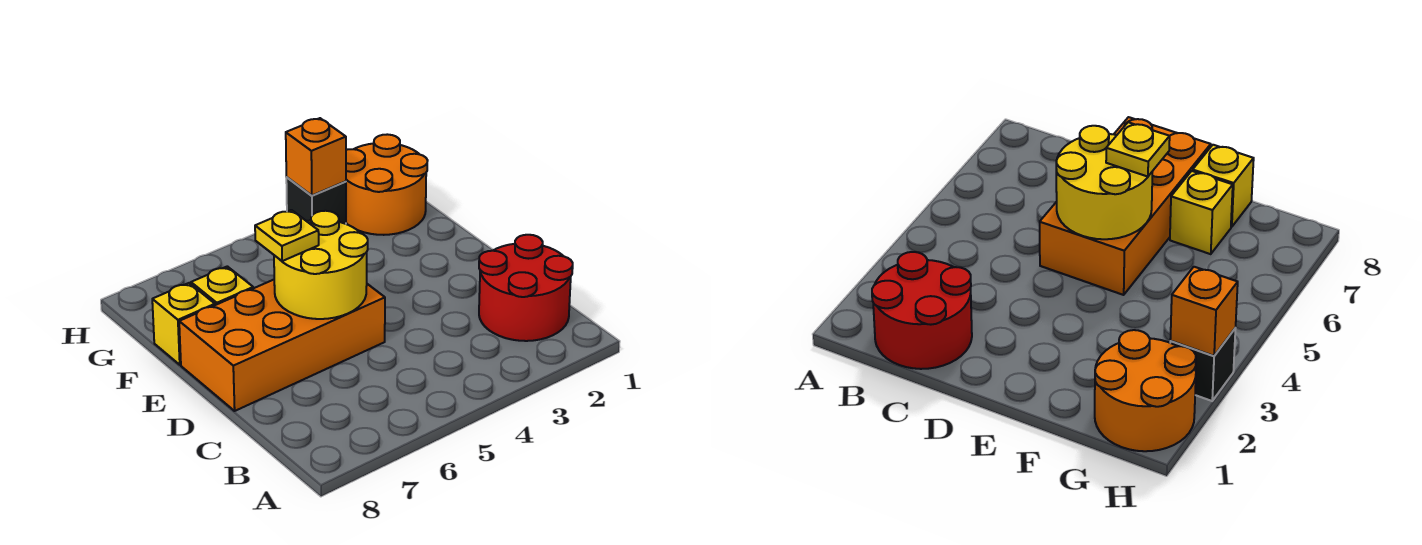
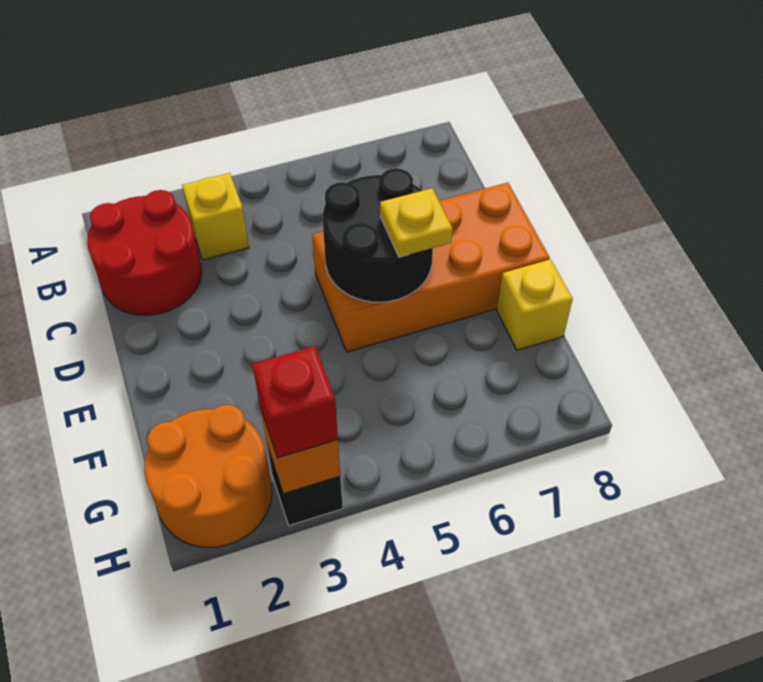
yellow 2x2 round brick [274,211,368,319] -> black 2x2 round brick [322,168,433,302]
yellow 1x1 brick [191,266,253,305] -> yellow 1x1 brick moved to [182,173,249,260]
none -> red 1x1 brick [253,346,338,458]

